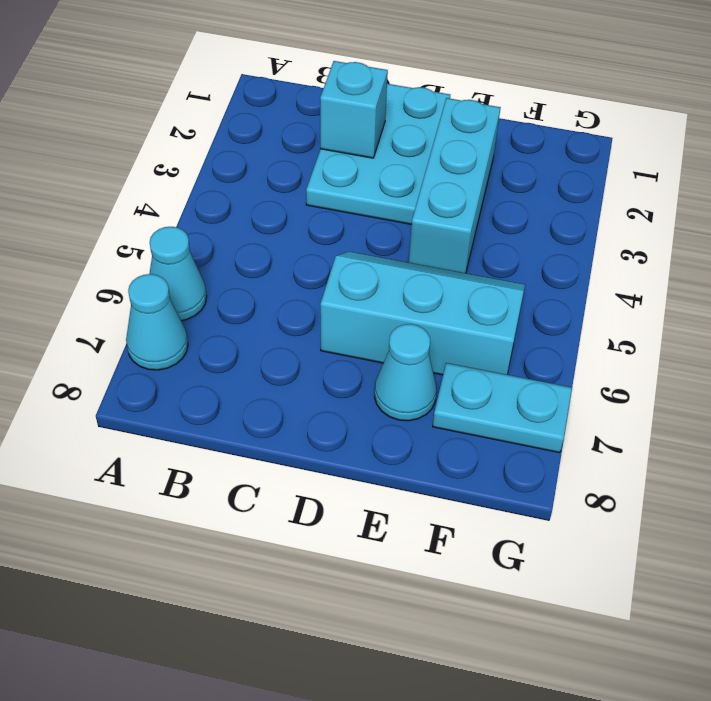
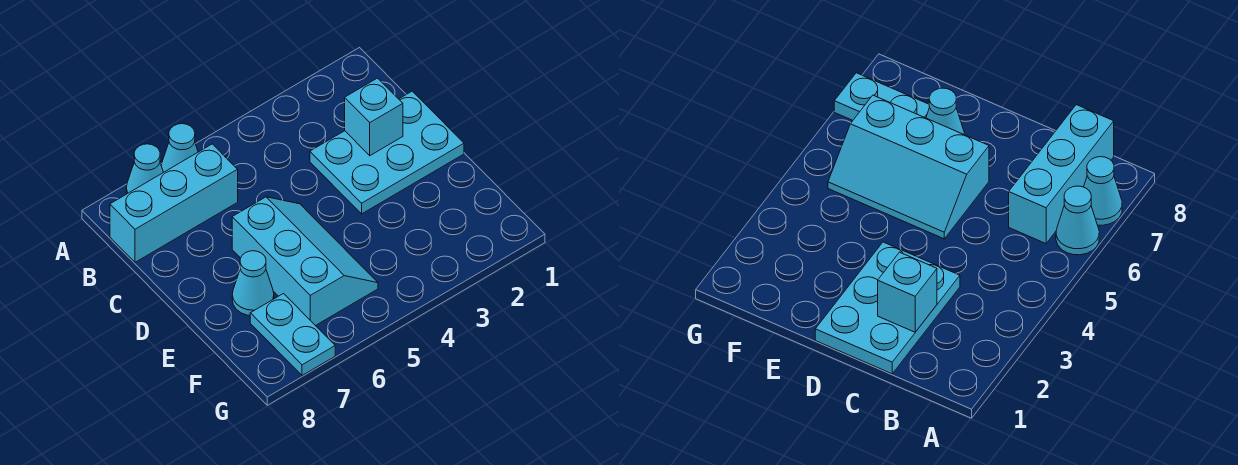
cyan 1x3 brick [409,98,501,273] -> cyan 1x3 brick moved to [110,144,238,262]

